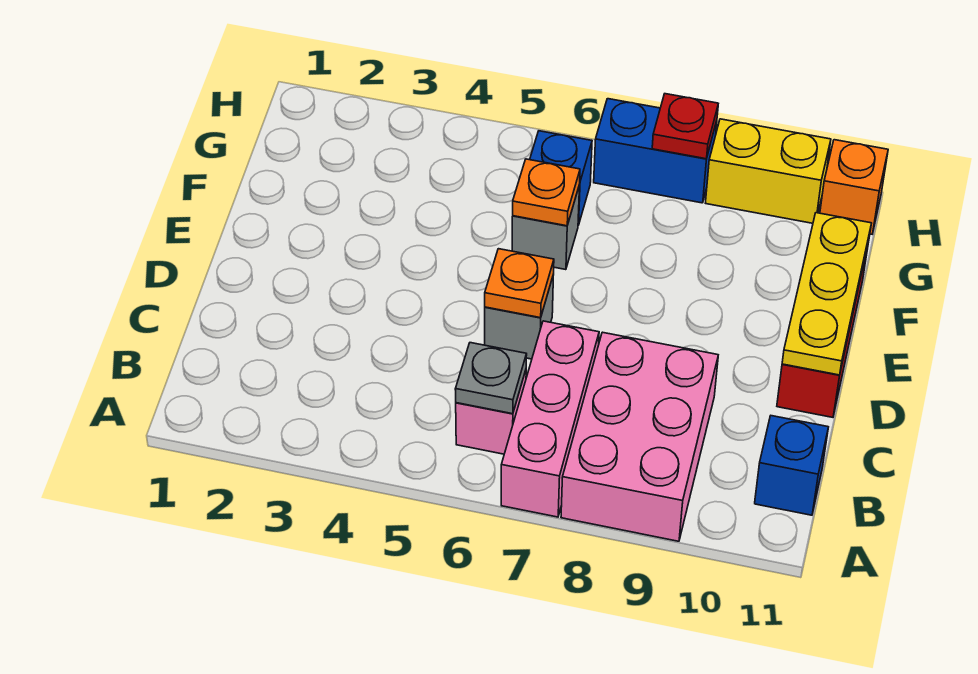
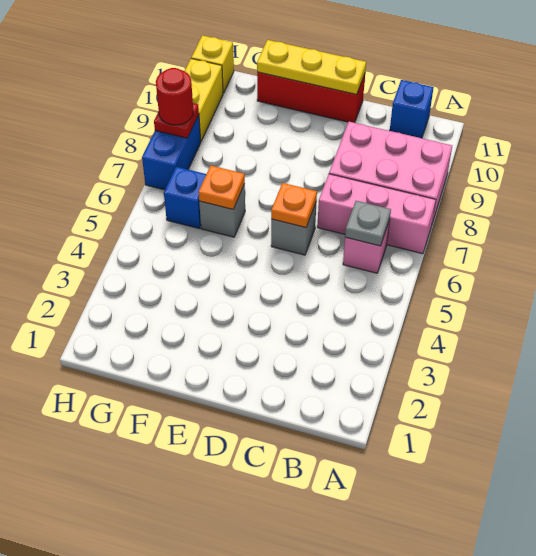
none -> red 1x1 round brick [156,68,193,125]
orange 1x1 brick [820,140,888,234] -> yellow 1x1 brick [191,35,234,93]

